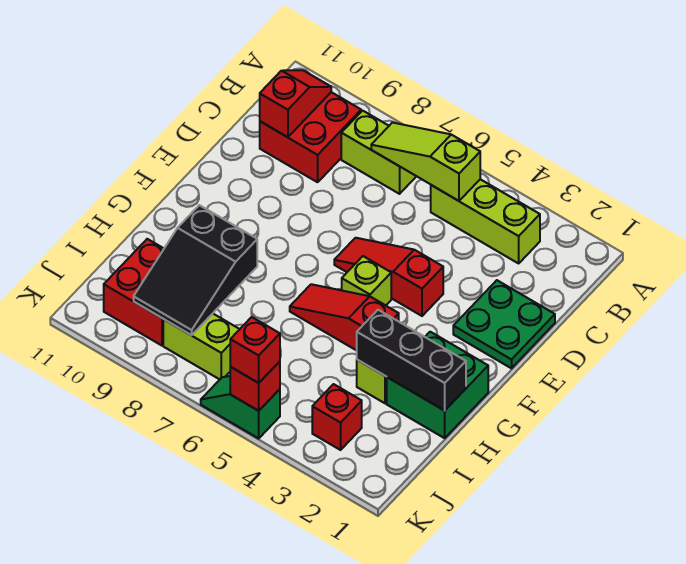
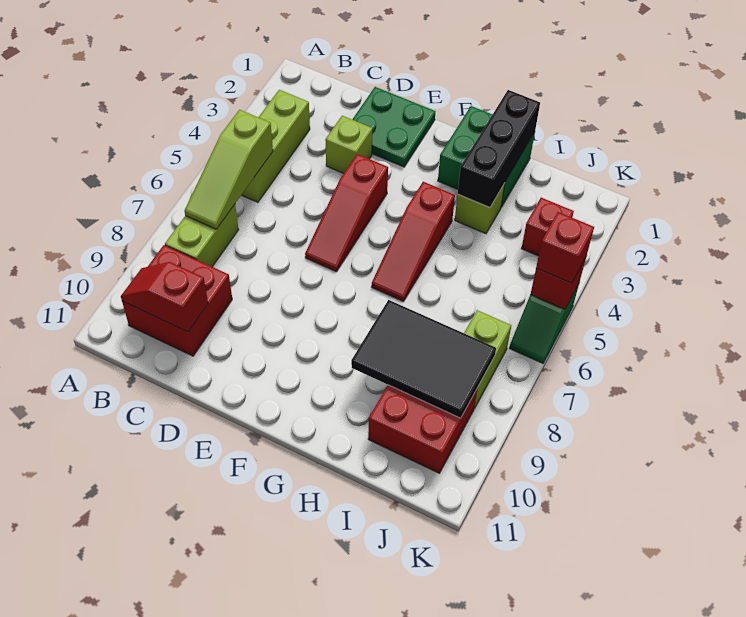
lime 1x1 brick [342,256,391,305] -> lime 1x1 brick moved to [325,116,372,173]
black 2x3 slope [134,205,257,335] -> black 2x3 tile [351,300,496,418]

